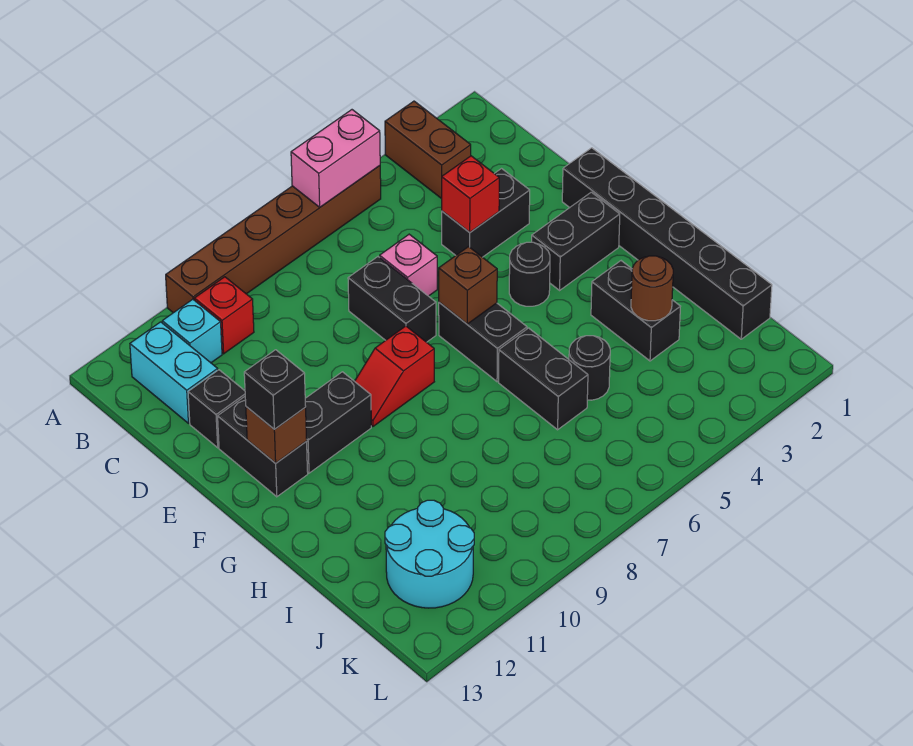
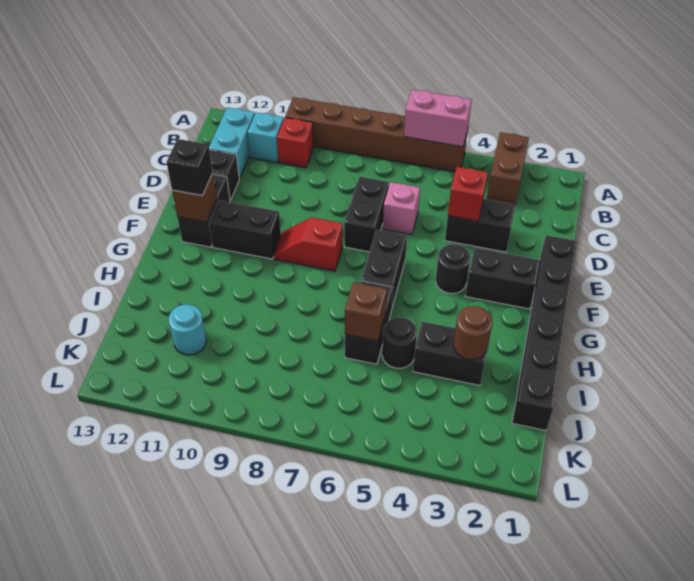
brown 1x1 brick [439,247,497,324] -> brown 1x1 brick moved to [345,282,387,341]
black 1x2 brick [591,261,680,361] -> black 1x2 brick turned to [413,322,487,385]
cyan 2x2 round brick [385,500,474,608] -> cyan 1x1 round brick [168,304,207,355]

